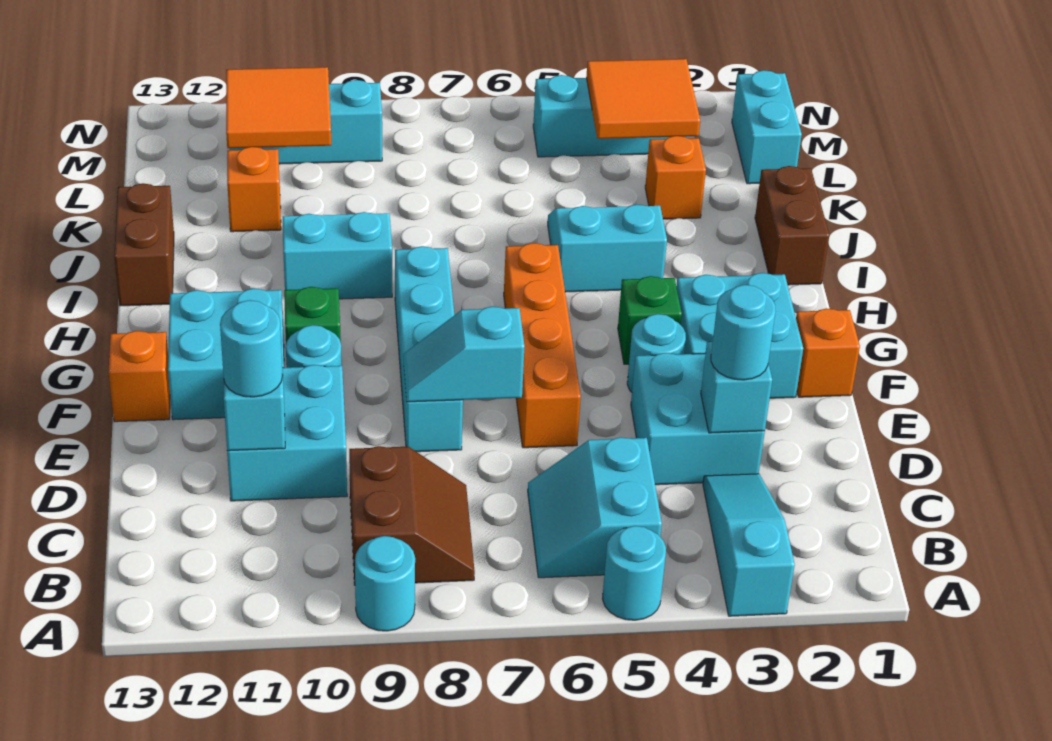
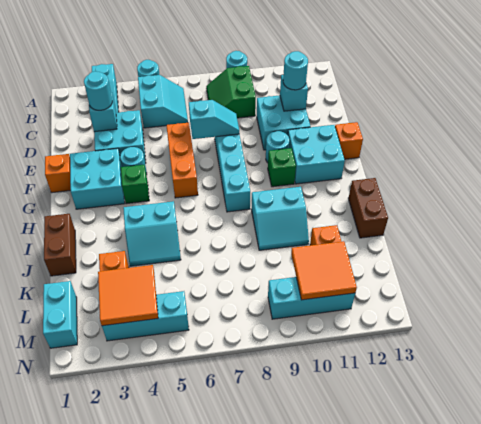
brown 2x2 slope [349,446,475,585] -> green 2x2 slope [206,66,256,118]
orange 1x4 brick [504,243,581,448] -> orange 1x3 brick [166,123,198,198]

